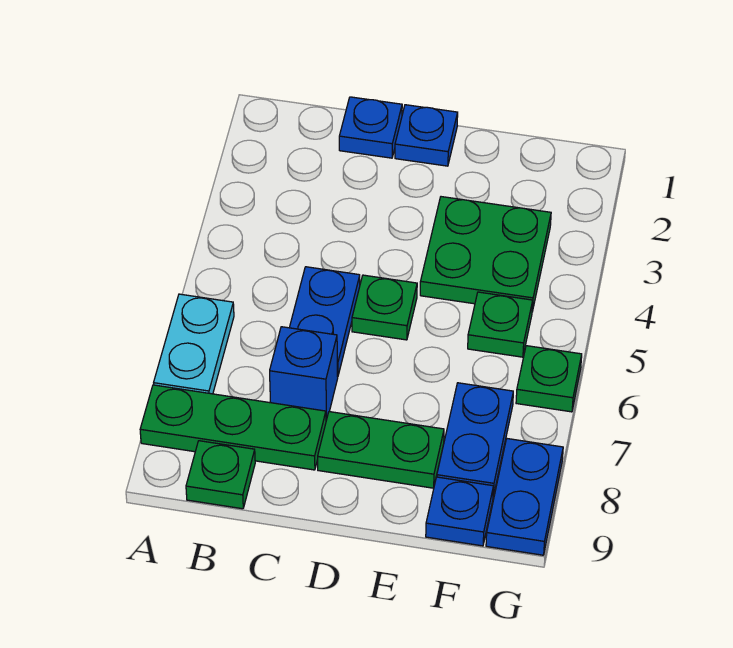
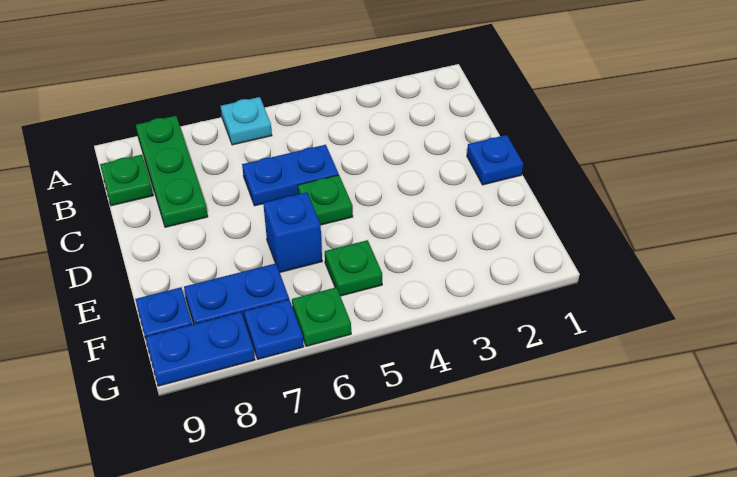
cyan 1x2 plate [154,294,234,394] -> cyan 1x1 plate [221,97,272,145]
blue 1x1 plate [339,97,402,158] -> blue 1x1 plate moved to [244,300,304,359]
blue 1x1 brick [270,327,338,420] -> blue 1x1 brick moved to [263,192,322,272]
green 1x2 plate [318,412,444,488] -> none
green 2x2 plate [420,197,551,312] -> none

